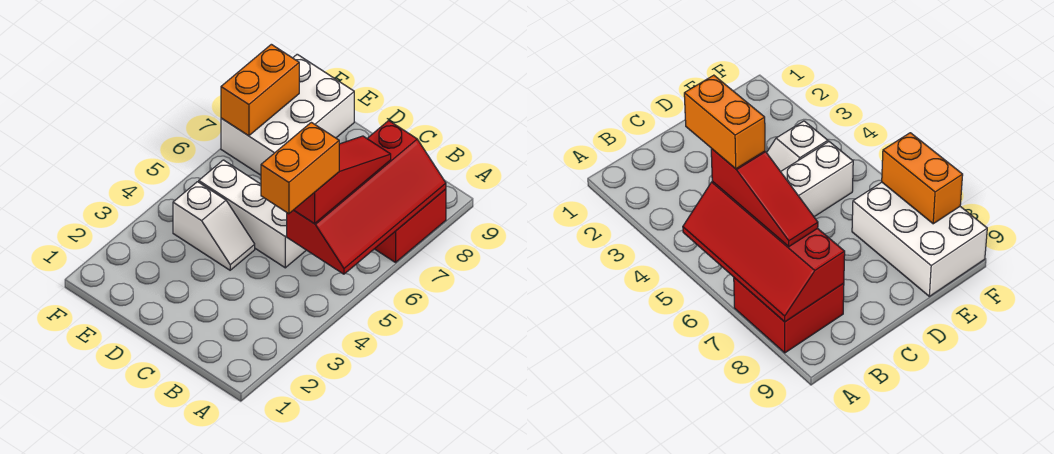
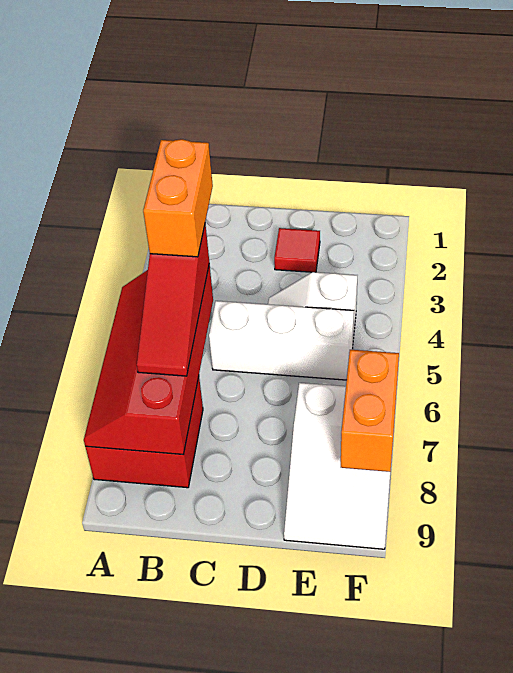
none -> red 1x1 tile [274,228,320,272]
white 2x3 brick [221,54,354,175] -> white 2x3 slope [284,383,390,549]

